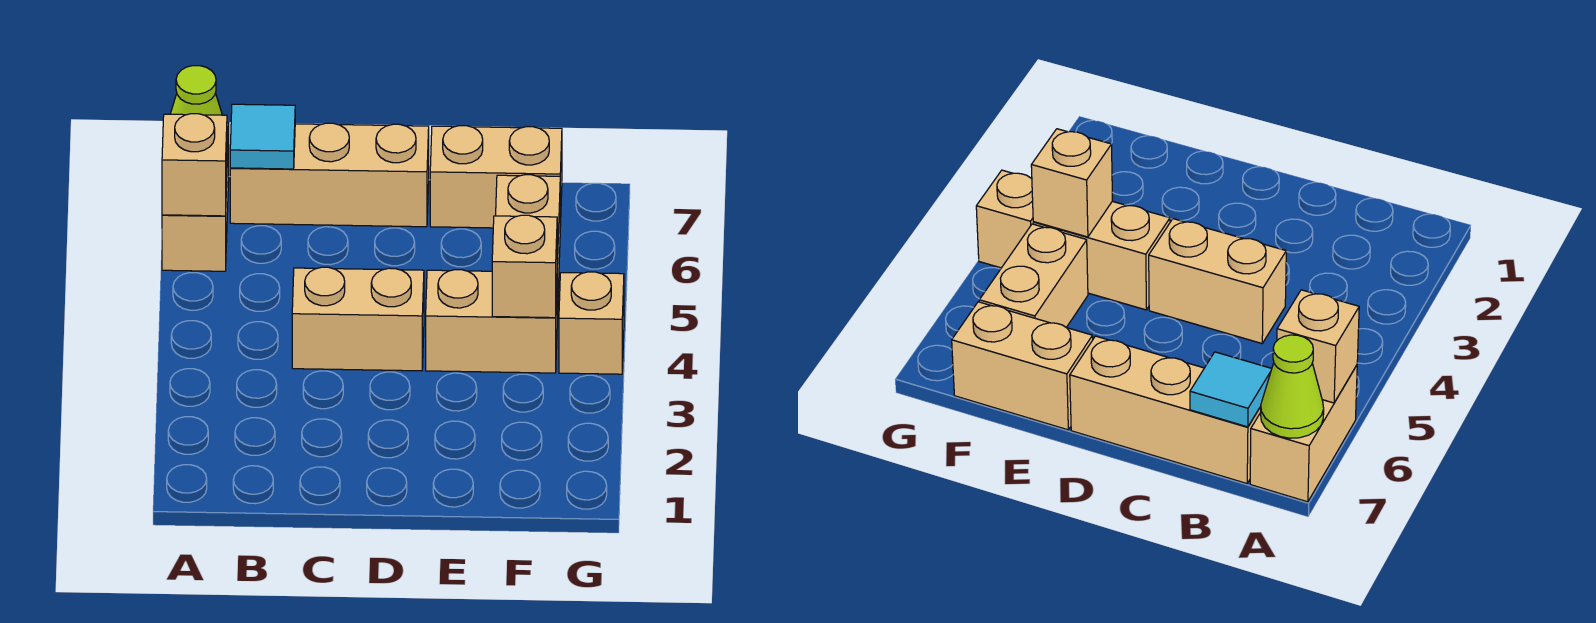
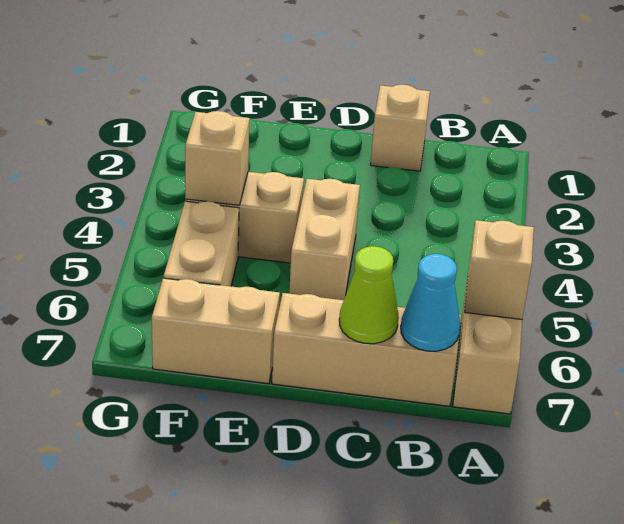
lime 1x1 cone [171,66,228,147] -> lime 1x1 cone moved to [339,246,399,344]
cyan 1x1 tile [230,104,295,169] -> cyan 1x1 cone [401,254,460,351]
tan 1x2 brick [292,267,424,371] -> tan 1x2 brick turned to [289,179,360,300]
tan 1x1 brick [559,272,624,374] -> tan 1x1 brick moved to [371,85,430,171]

